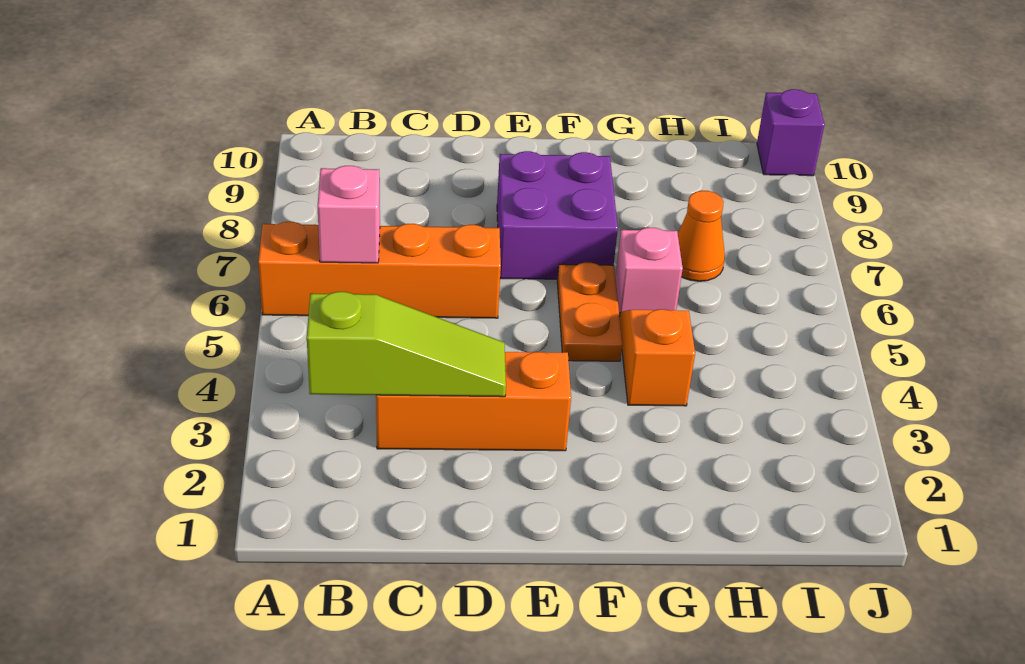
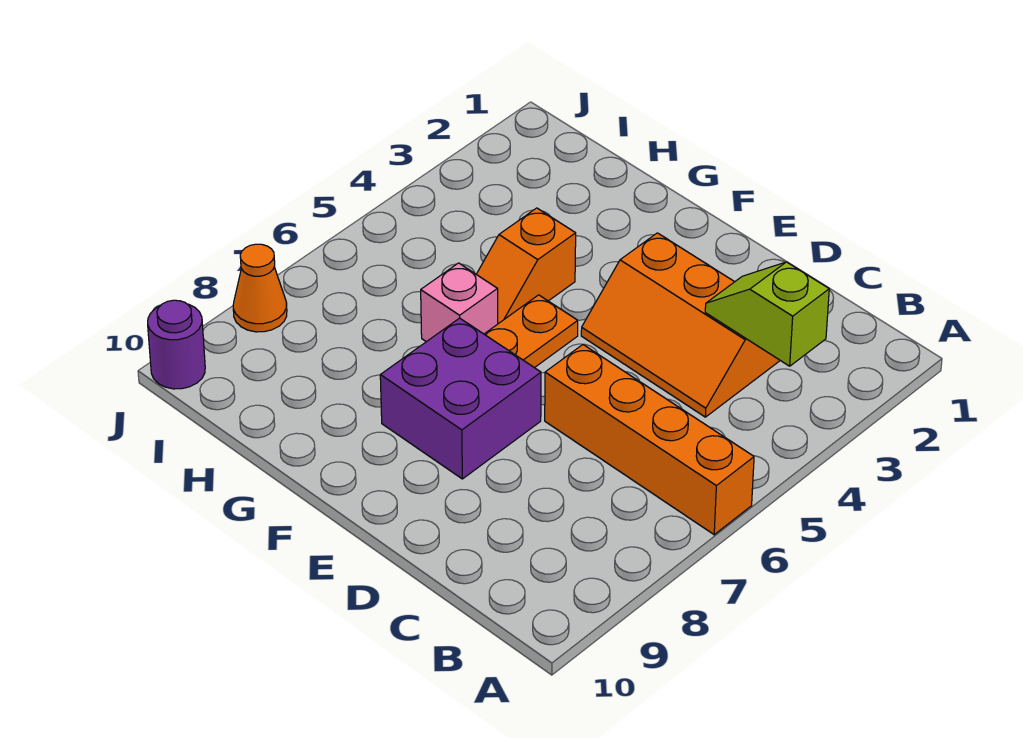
lime 1x3 slope [307,292,506,397] -> lime 1x2 slope [705,262,829,366]
pink 1x1 brick [318,166,380,263] -> none
orange 1x1 cone [678,191,725,281] -> orange 1x1 cone moved to [233,244,287,332]
purple 1x1 brick [757,89,825,176] -> purple 1x1 round brick [148,300,205,389]

